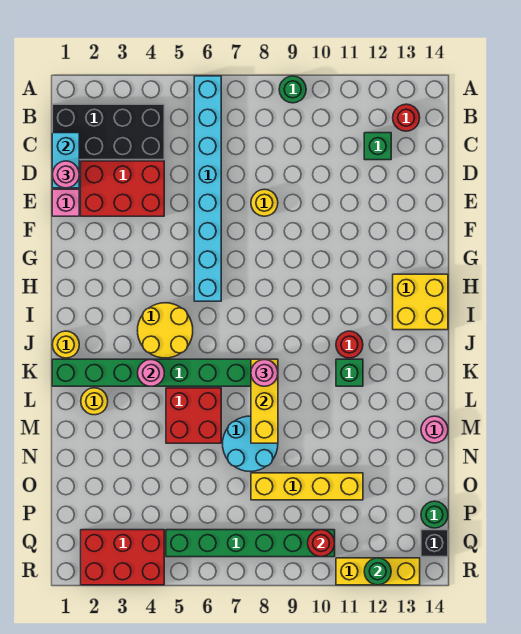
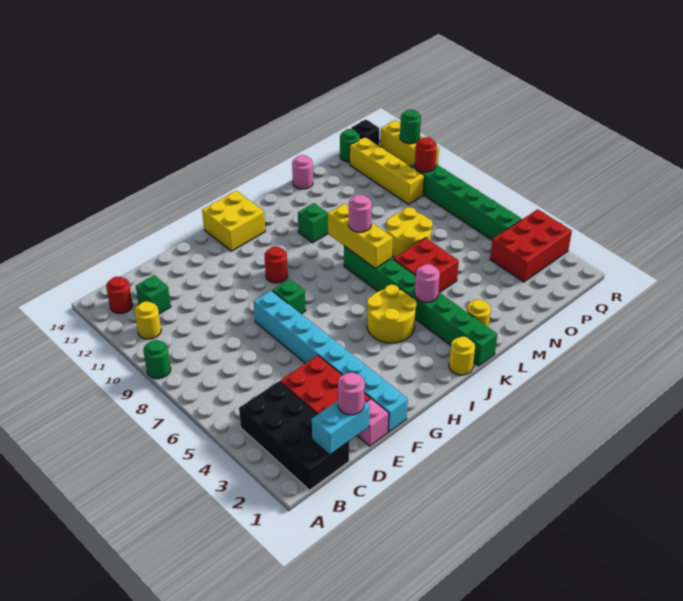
cyan 1x8 brick [194,76,221,301] -> cyan 1x8 brick turned to [254,290,408,432]
yellow 1x1 round brick [251,189,278,216] -> yellow 1x1 round brick moved to [134,302,161,339]
none -> green 1x1 brick [272,279,306,314]
red 1x1 round brick [336,331,363,358] -> red 1x1 round brick moved to [265,247,288,283]
yellow 1x3 brick [251,359,278,443] -> yellow 1x3 brick turned to [328,204,393,269]
cyan 2x2 round brick [223,416,278,472] -> yellow 2x2 round brick [386,207,433,258]
yellow 1x4 brick [251,473,363,500] -> yellow 1x4 brick moved to [350,137,424,204]
red 2x3 brick [81,530,164,585] -> red 2x3 brick turned to [490,209,572,282]

